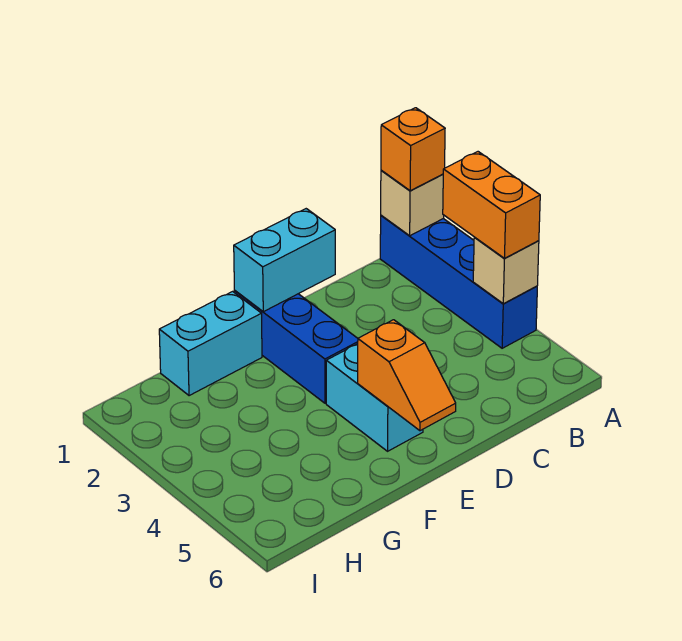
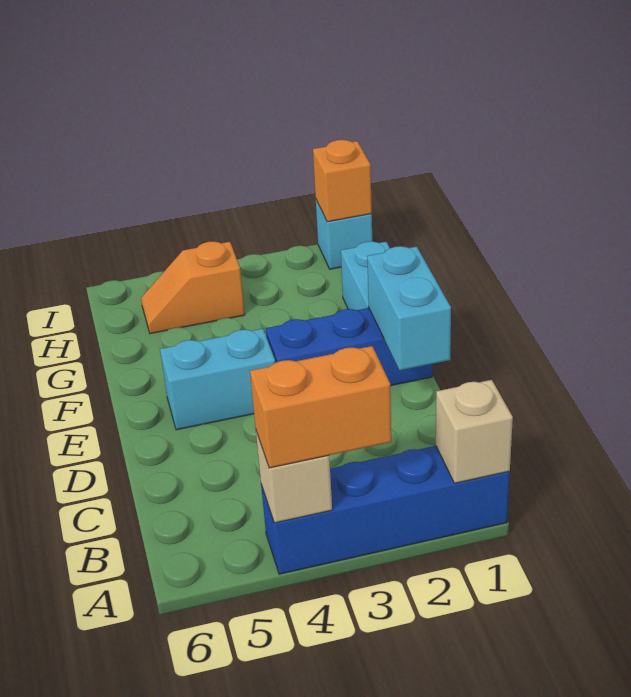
orange 1x1 brick [381,108,445,191] -> orange 1x1 brick moved to [313,140,372,222]
orange 1x2 slope [358,320,456,431] -> orange 1x2 slope moved to [141,241,245,334]
none -> cyan 1x1 brick [316,200,372,269]

